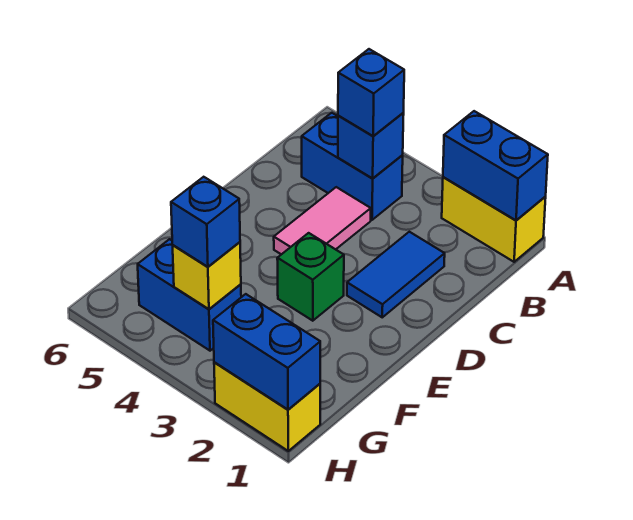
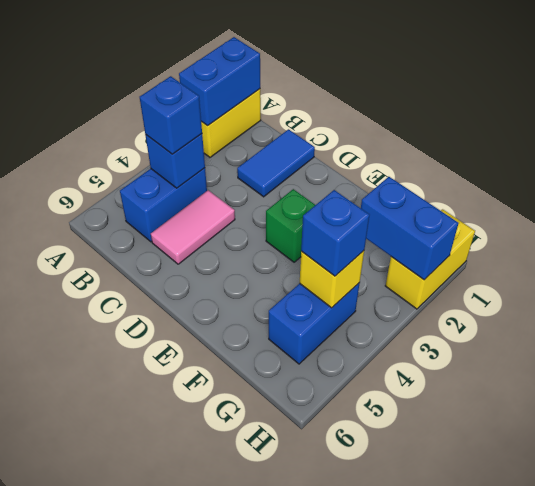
blue 1x2 tile [347,232,445,317] -> blue 1x2 tile turned to [237,129,315,197]
pink 1x2 tile [274,187,371,254] -> pink 1x2 tile turned to [151,190,235,264]
blue 1x2 brick [213,294,320,410] -> blue 1x2 brick turned to [361,177,459,280]

